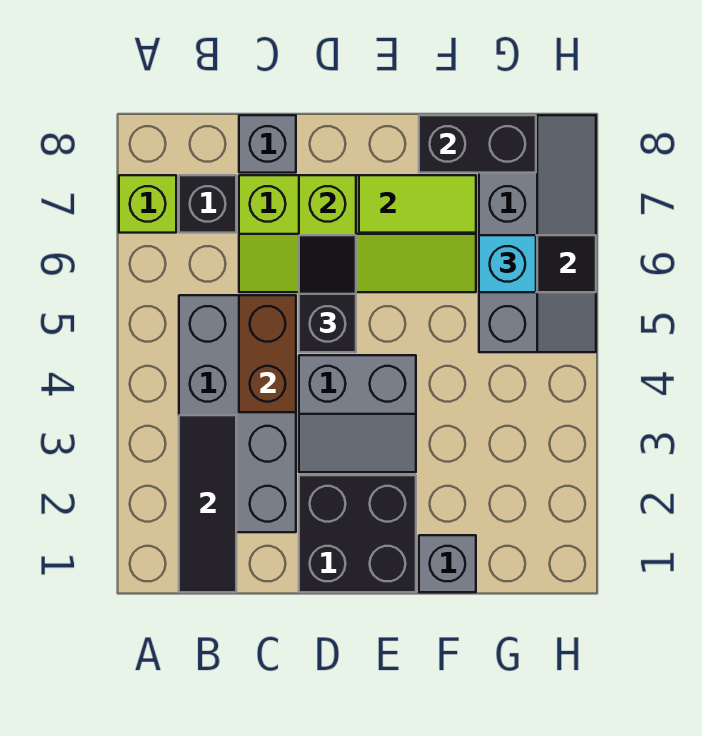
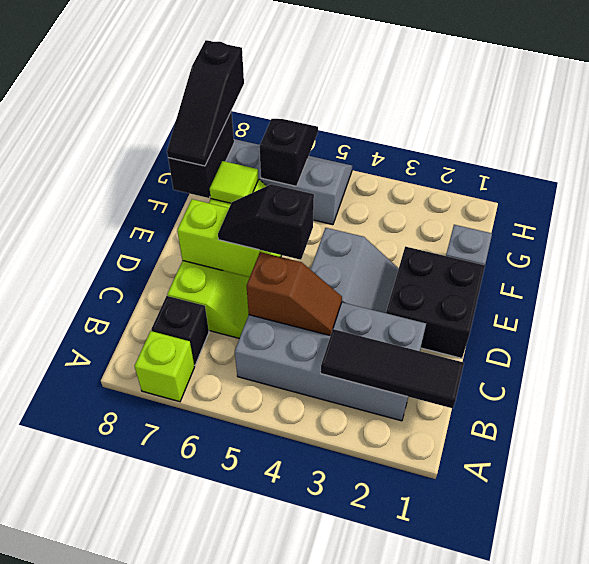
brown 1x2 brick [239,295,296,412] -> brown 1x2 slope [247,252,342,336]
grey 1x1 brick [239,115,296,173] -> none
lime 1x2 tile [359,175,476,233] -> lime 1x1 tile [210,161,259,203]
none -> black 1x3 slope [167,40,244,166]
cyan 1x1 brick [479,235,536,292] -> none

